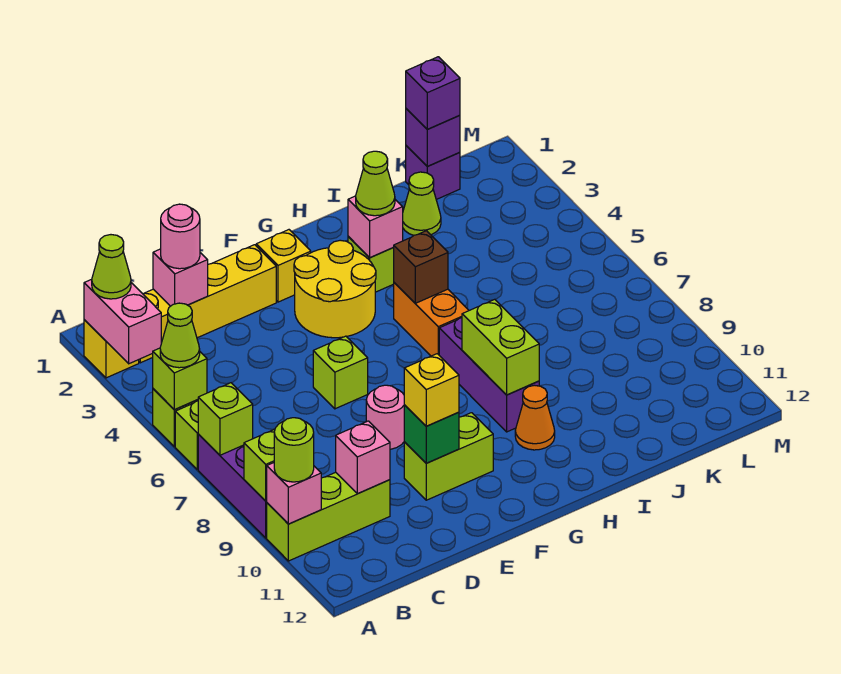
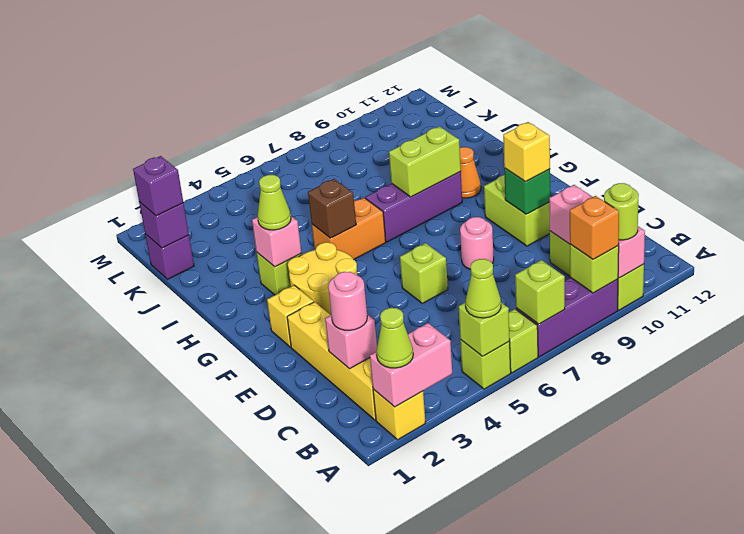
none -> orange 1x1 brick [570,196,619,260]
lime 1x1 cone [403,172,441,236] -> none

